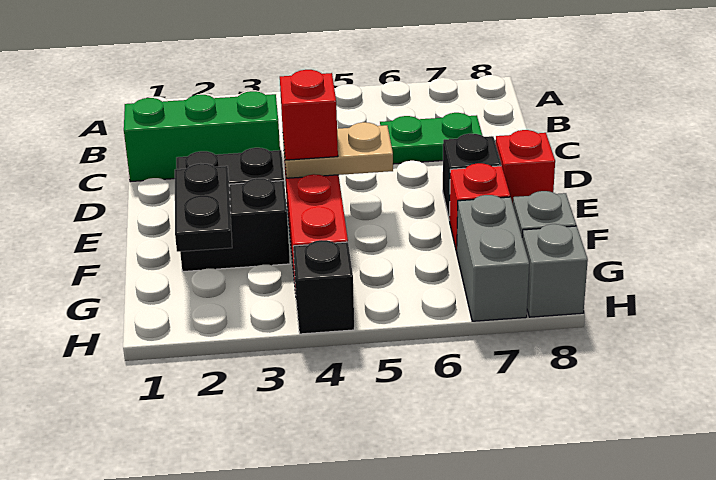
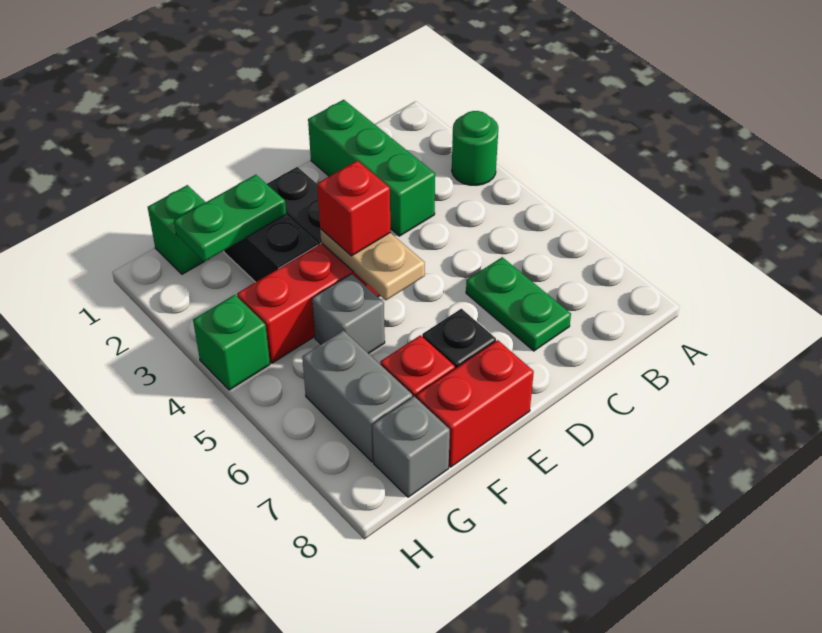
none -> green 1x1 round brick [452,111,498,185]
red 1x1 brick [496,130,555,203] -> red 1x2 brick [416,340,534,467]
black 1x2 plate [175,163,232,252] -> green 1x2 plate [174,175,286,262]
none -> green 1x1 brick [148,185,205,274]
grey 1x2 brick [457,195,529,321] -> grey 1x2 brick turned to [302,331,412,462]
black 1x1 brick [293,240,354,334] -> green 1x1 brick [193,295,270,390]
grey 1x1 brick [522,224,588,317] -> grey 1x1 brick moved to [312,274,385,354]

